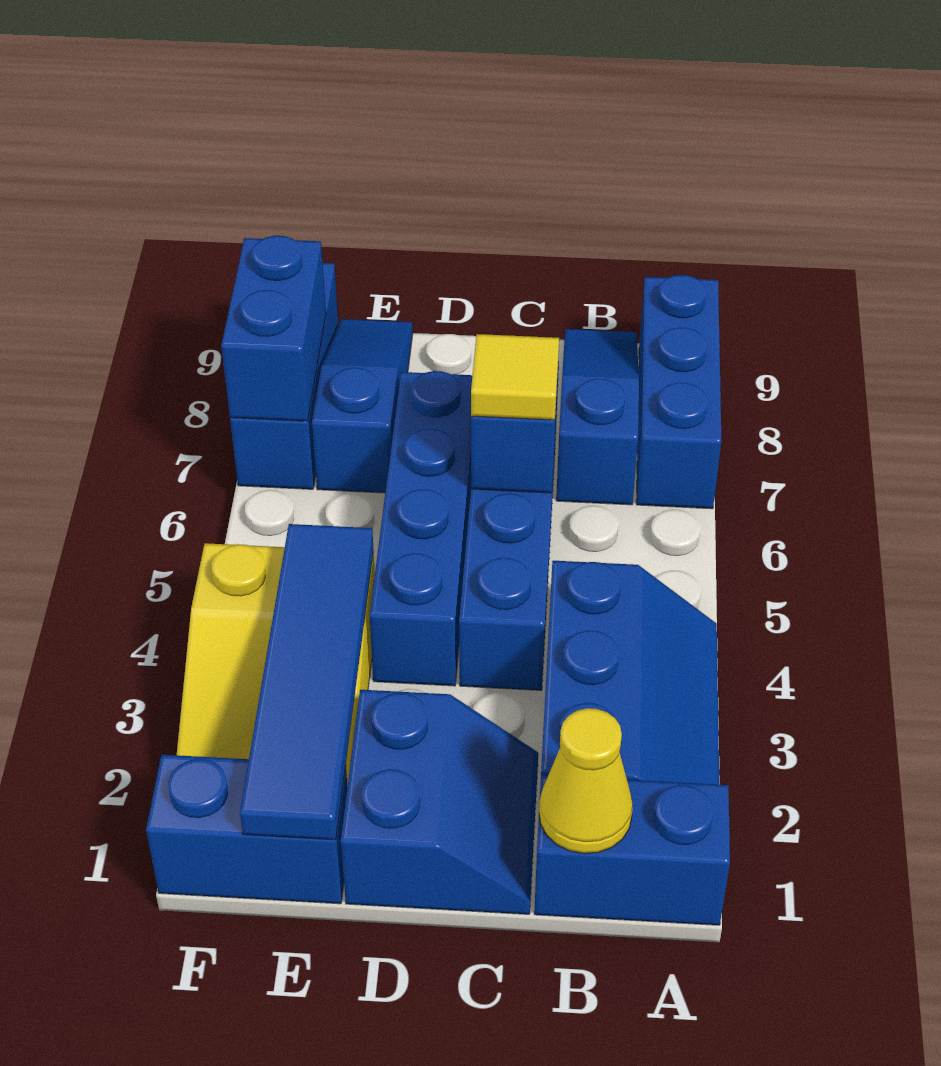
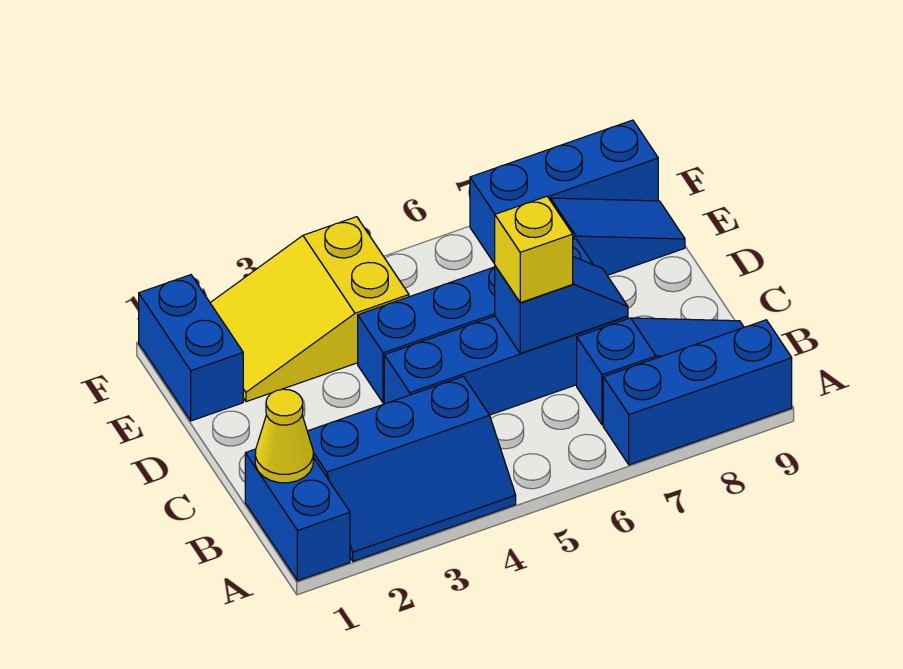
blue 2x2 slope [341,690,538,914] -> none
yellow 1x1 tile [471,334,559,420] -> yellow 1x1 brick [495,196,573,303]
blue 1x4 tile [240,524,374,840] -> none
blue 1x2 brick [221,236,326,421] -> none

